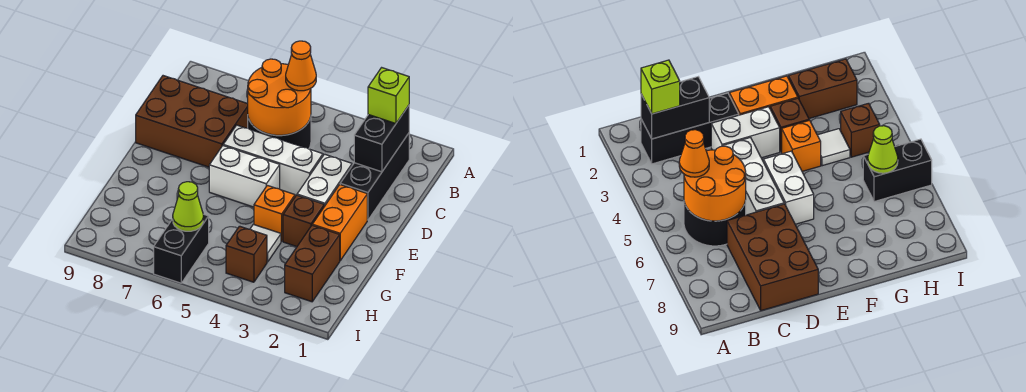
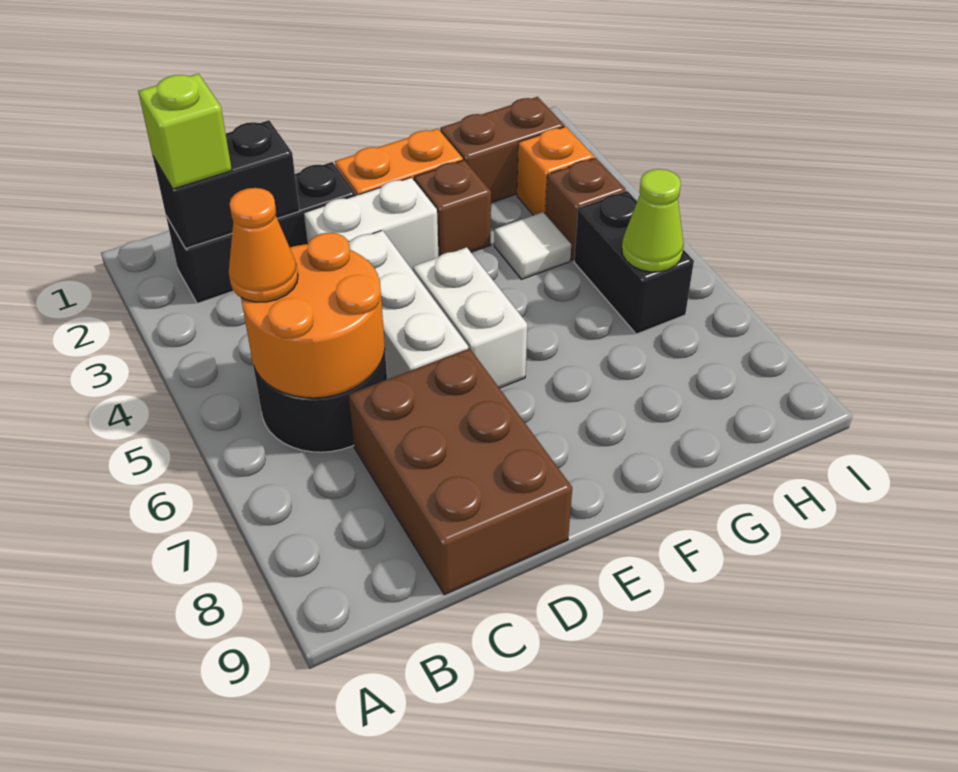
orange 1x1 brick [254,185,295,241] -> orange 1x1 brick moved to [517,127,594,215]
black 1x2 brick [154,214,209,283] -> black 1x2 brick turned to [574,191,694,334]

